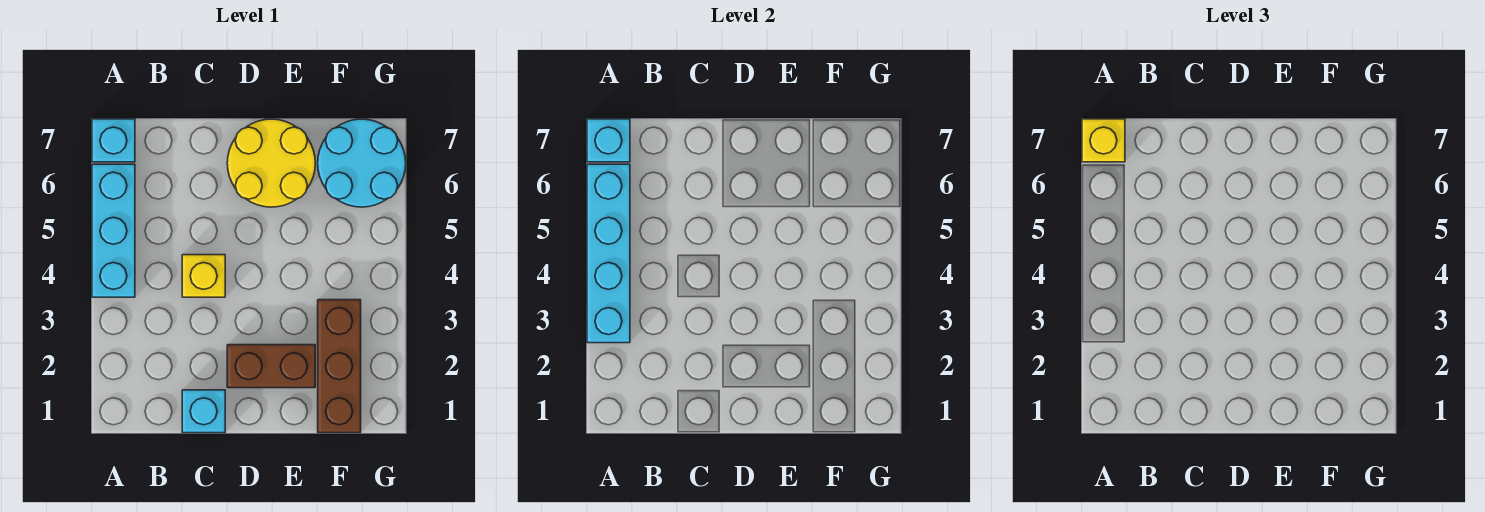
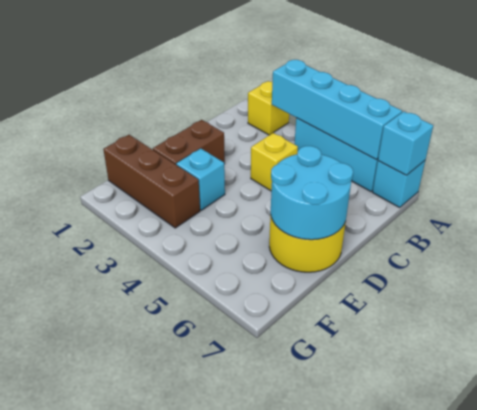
yellow 1x1 brick [1082,119,1125,162] -> yellow 1x1 brick moved to [248,81,289,135]
cyan 1x1 brick [182,390,225,433] -> cyan 1x1 brick moved to [176,148,225,210]
cyan 2x2 round brick [318,119,406,207] -> cyan 2x2 round brick moved to [271,146,353,240]

